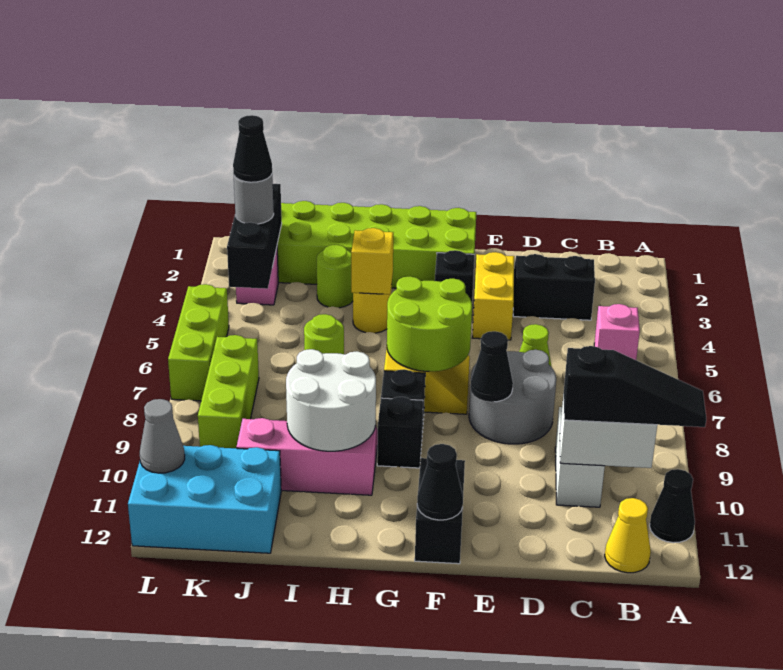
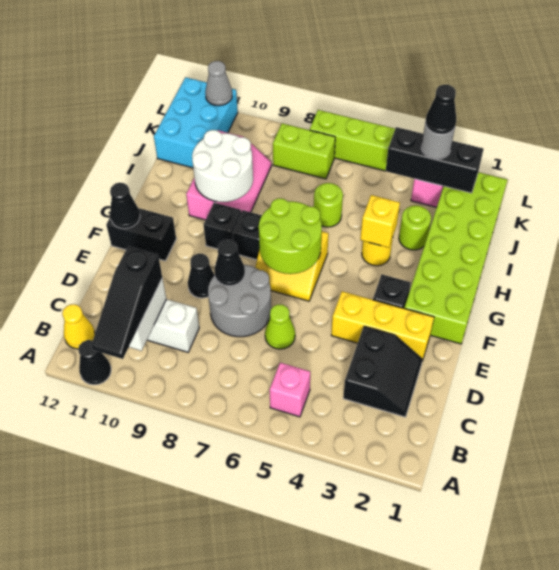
yellow 1x2 brick [472,252,514,340] -> yellow 1x3 brick [331,291,434,359]
none -> black 1x1 cone [188,254,215,298]
lime 1x3 brick [198,335,259,448] -> lime 1x2 brick [273,123,335,179]

